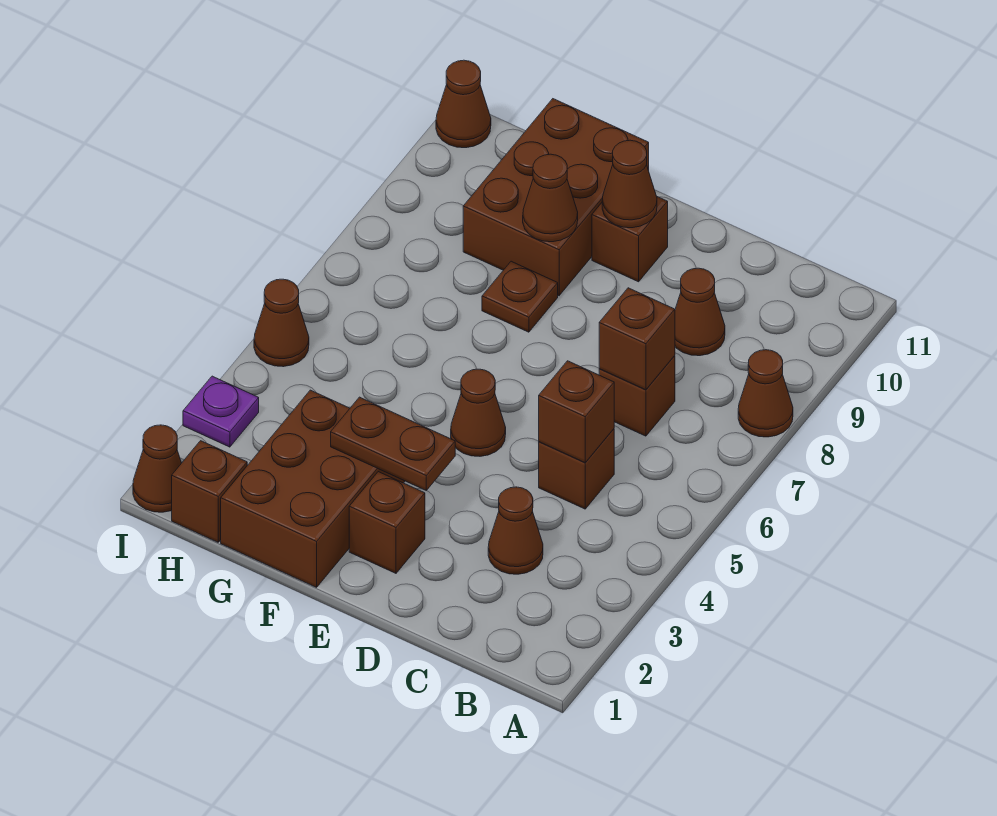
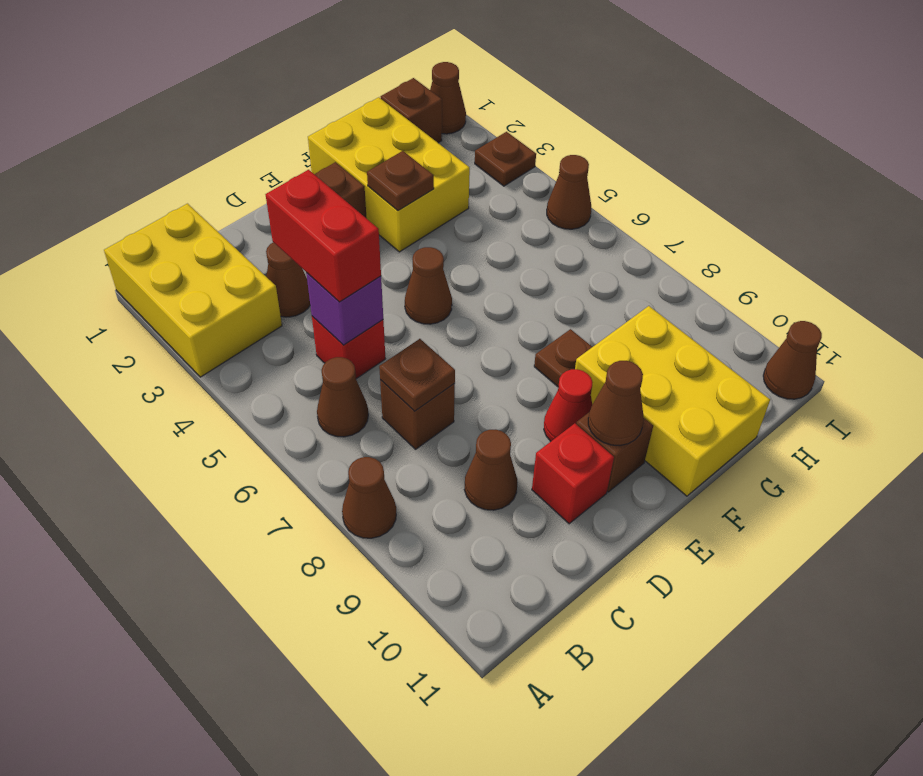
none -> yellow 2x3 brick [104,204,282,377]
none -> red 1x2 brick [266,170,381,302]
brown 1x1 brick [539,429,614,509] -> red 1x1 brick [312,316,385,379]
brown 1x1 brick [539,361,614,463] -> purple 1x1 brick [306,273,383,345]
brown 1x1 brick [599,288,675,390] -> brown 1x1 plate [379,339,455,411]
none -> red 1x1 brick [532,423,614,524]
brown 1x2 plate [331,397,455,491] -> brown 1x1 plate [367,151,434,210]
none -> red 1x1 cone [544,369,593,441]
brown 2x3 brick [221,390,405,587] -> yellow 2x3 brick [308,97,470,252]
brown 2x3 brick [463,99,649,296] -> yellow 2x3 brick [575,306,770,496]
brown 1x1 cone [523,154,578,242] -> brown 1x1 cone moved to [317,357,368,437]
purple 1x1 plate [183,376,259,447] -> brown 1x1 plate [475,132,536,186]

